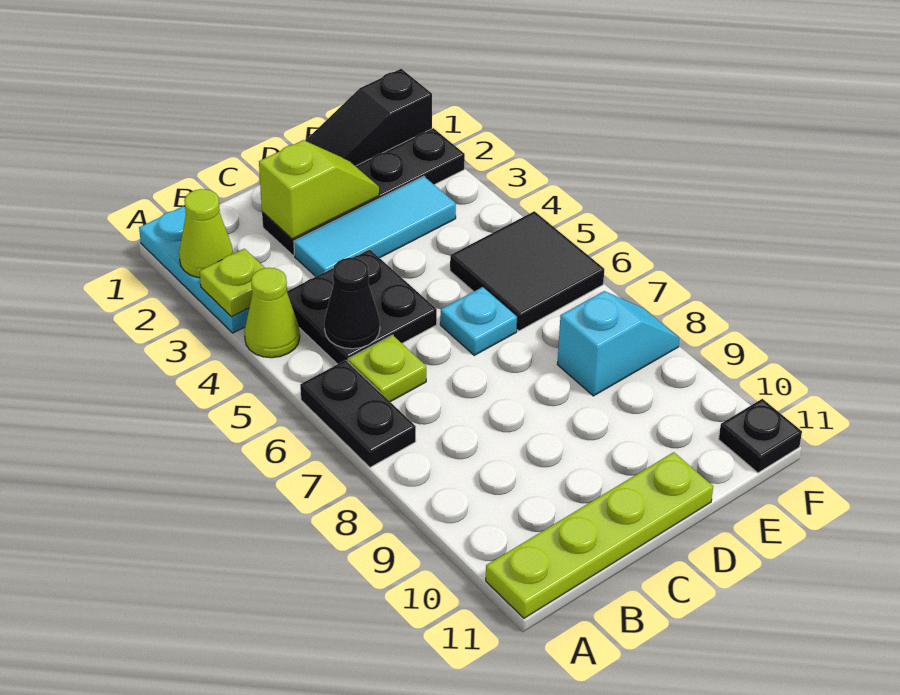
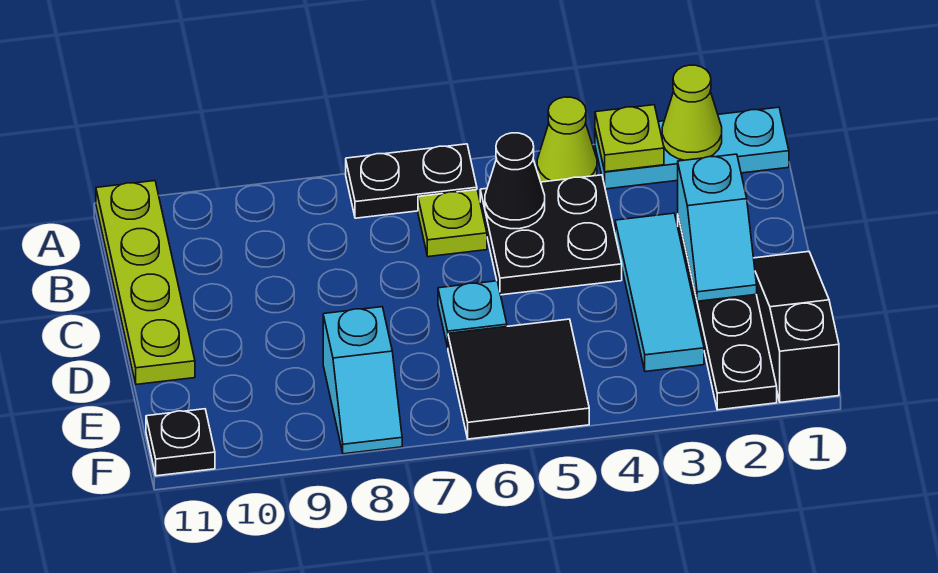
lime 1x2 slope [259,140,379,239] -> cyan 1x2 slope [678,154,757,301]

